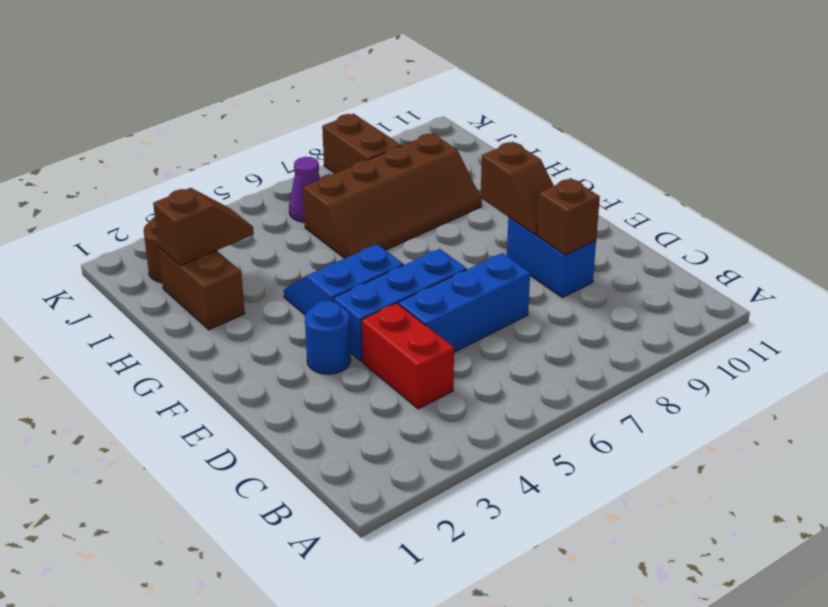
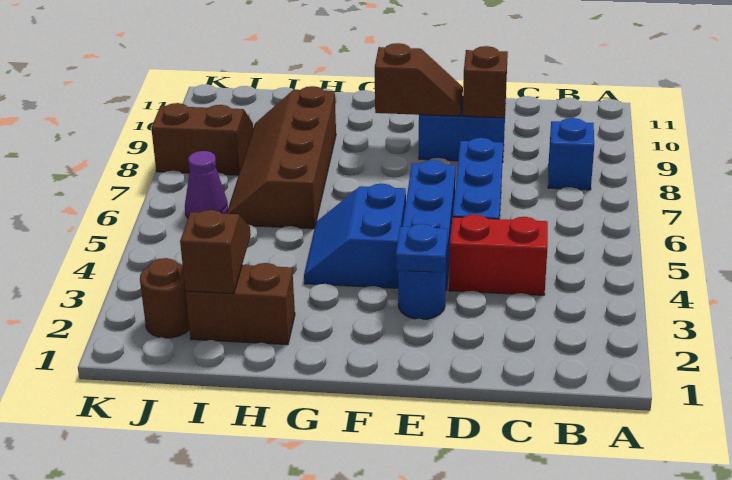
none -> blue 1x1 brick [548,118,594,190]
none -> blue 1x1 plate [396,224,448,273]
brown 2x4 slope [303,133,482,258] -> brown 2x4 slope turned to [227,86,336,229]

